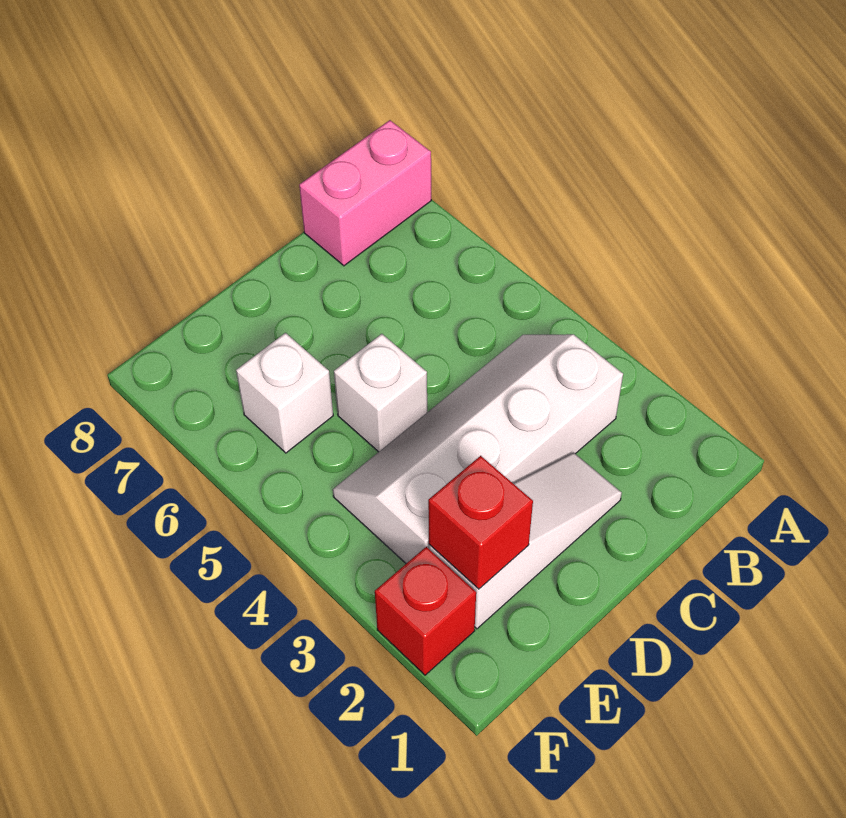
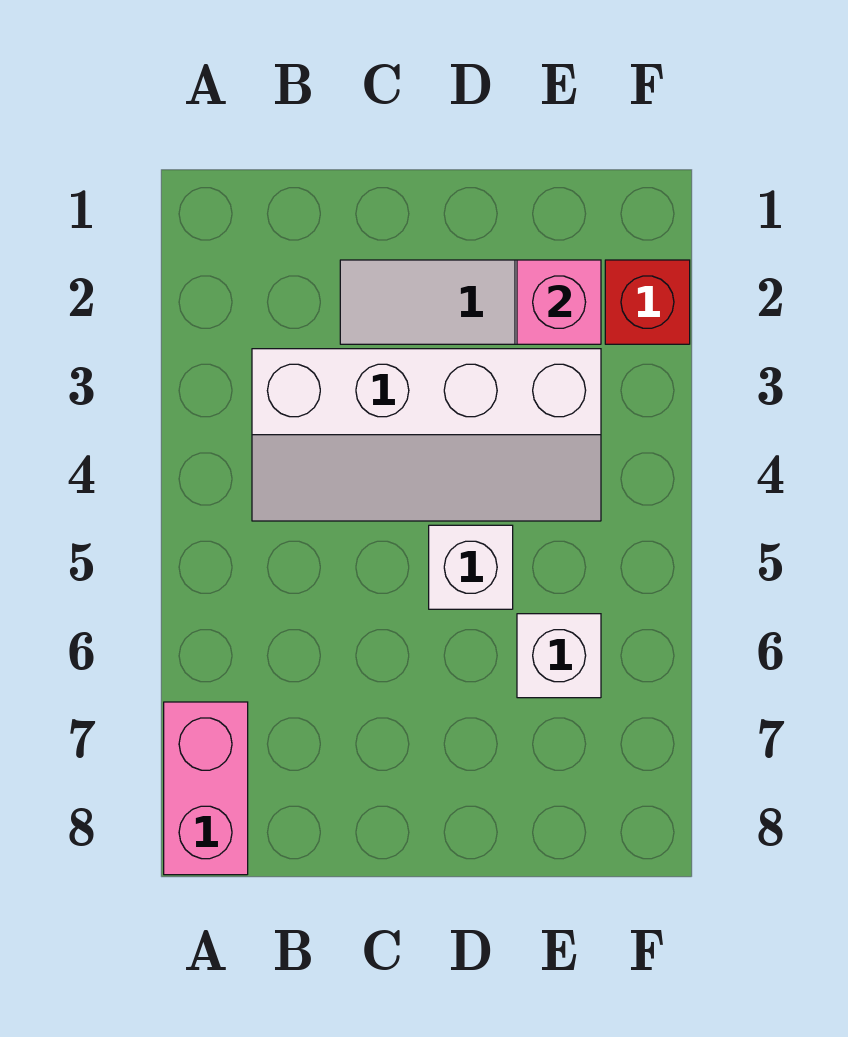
pink 1x2 brick [299,120,431,266] -> pink 1x2 brick turned to [164,702,248,875]
red 1x1 brick [428,456,533,589] -> pink 1x1 brick [517,260,601,344]

